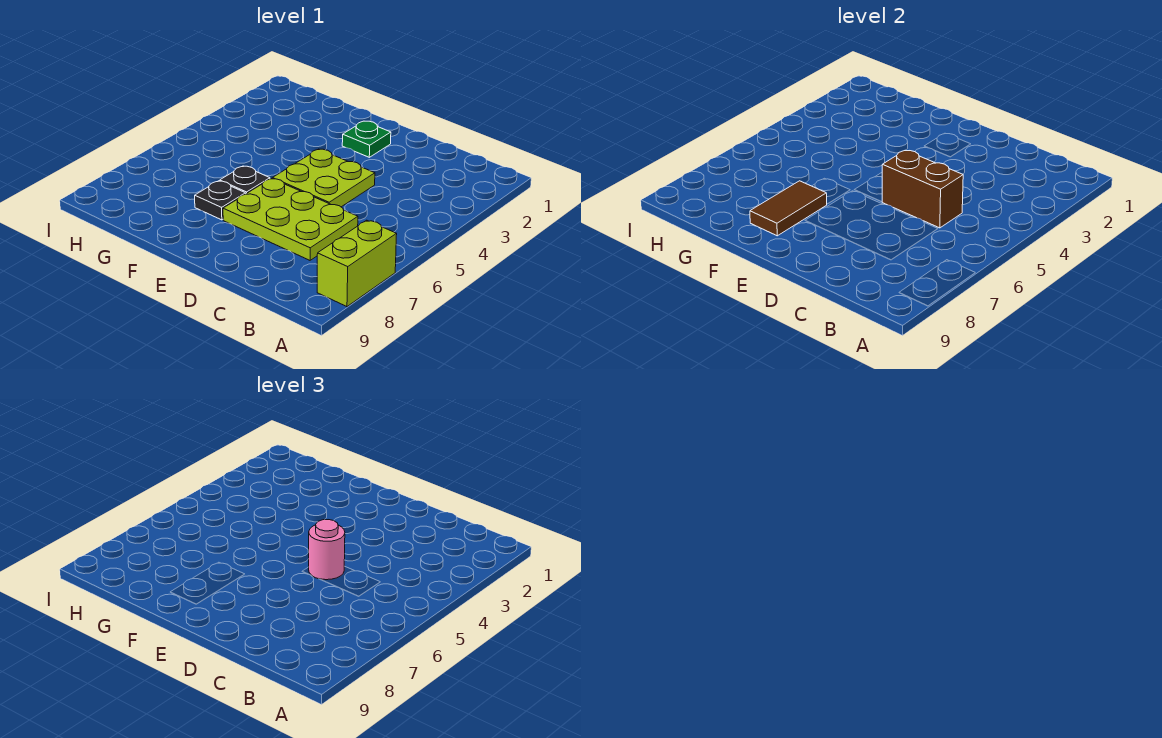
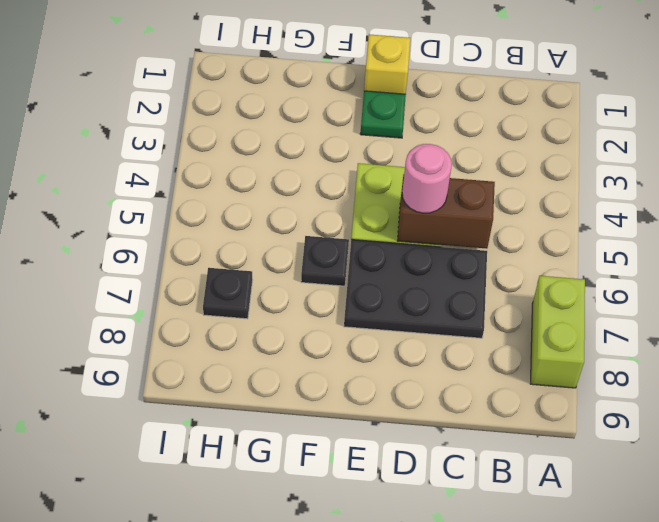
lime 2x3 plate [223,178,358,260] -> black 2x3 plate [344,240,487,338]
none -> yellow 1x1 brick [364,34,410,94]
black 1x1 plate [195,181,245,220] -> black 1x1 plate moved to [203,268,253,319]
brown 1x2 tile [750,181,827,236] -> none

